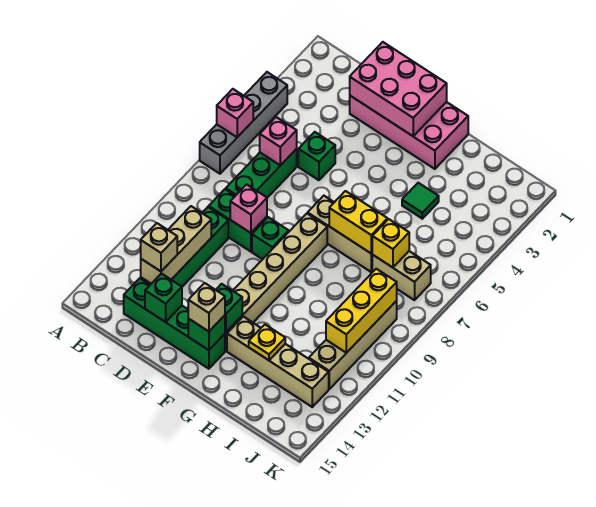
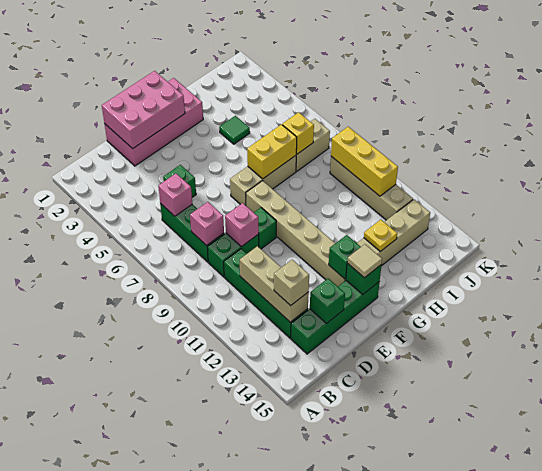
grey 1x4 brick [200,72,287,174] -> none
pink 1x1 brick [217,89,253,137] -> pink 1x1 brick moved to [190,202,224,245]
tan 1x1 brick [188,283,225,331] -> tan 1x1 tile [347,244,382,278]

